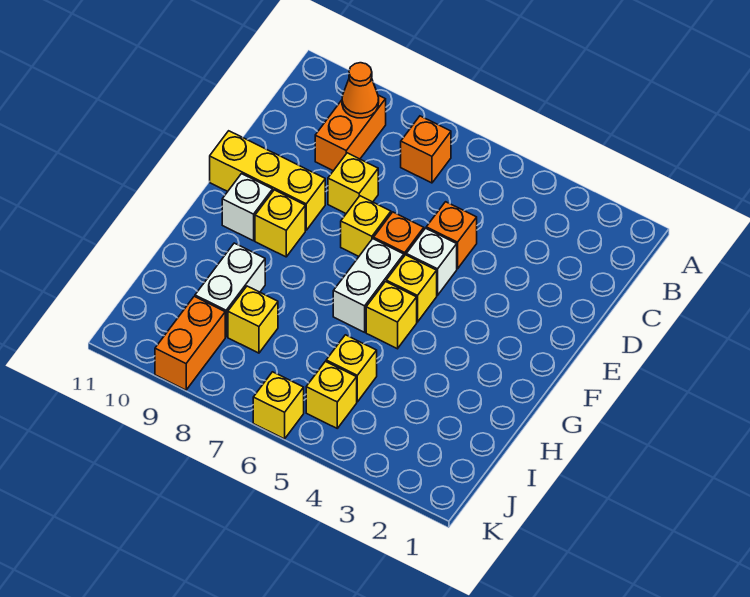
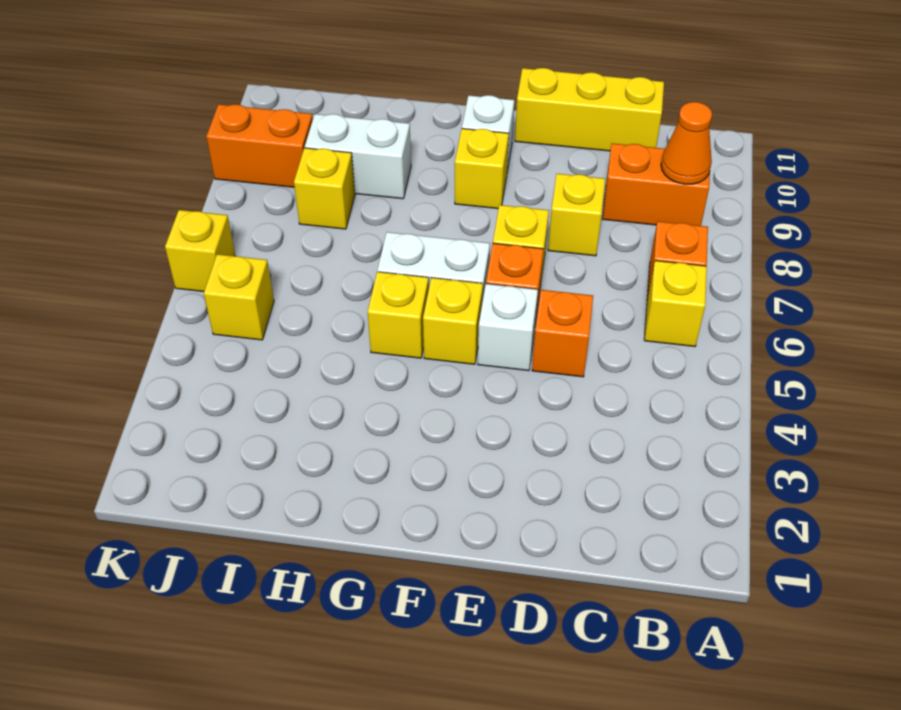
yellow 1x3 brick [210,131,325,230] -> yellow 1x3 brick turned to [515,68,664,151]
yellow 1x1 brick [326,335,377,402] -> yellow 1x1 brick moved to [644,261,707,347]

